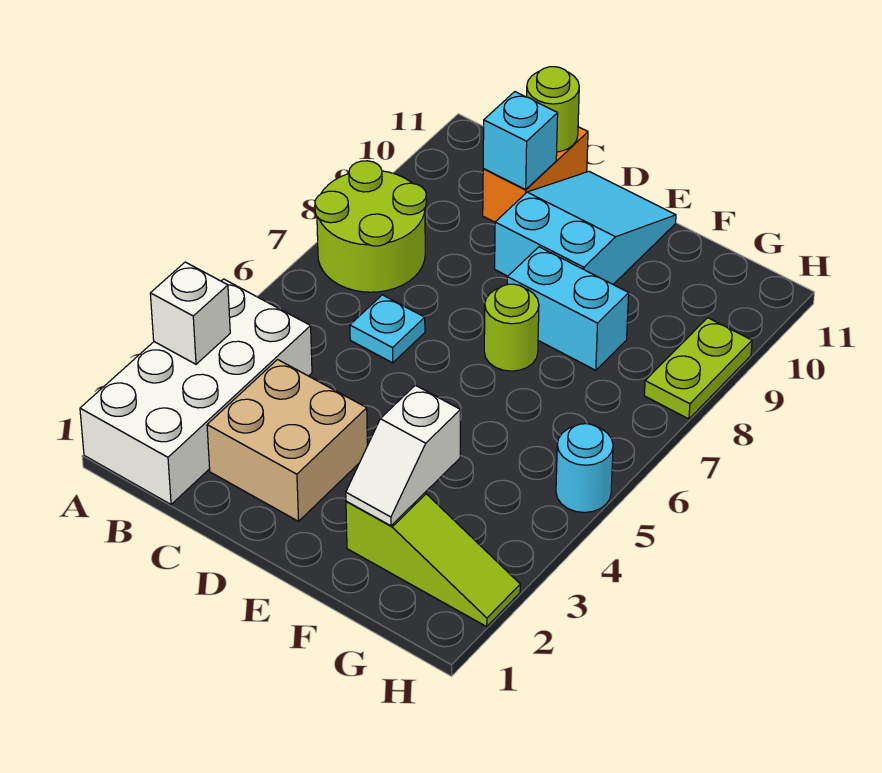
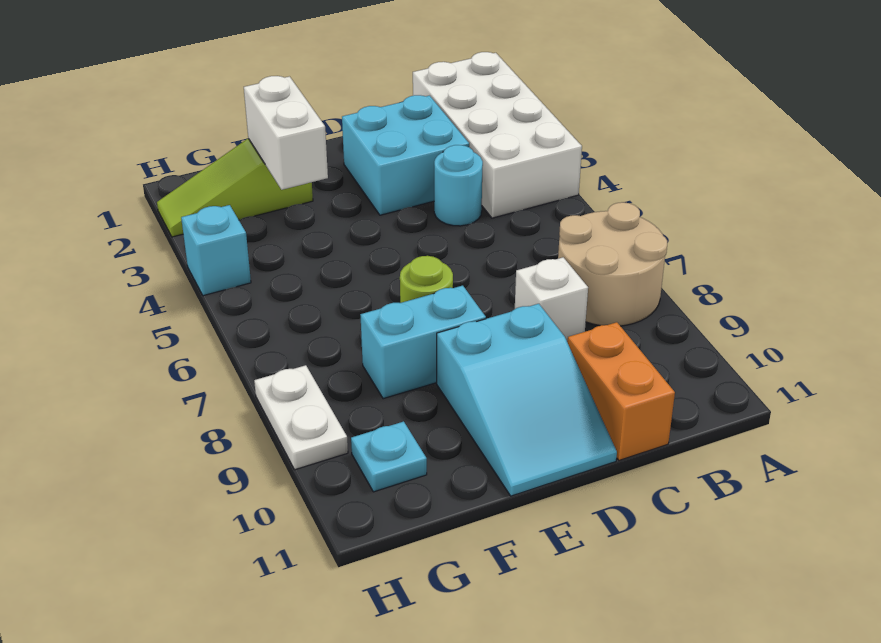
white 1x1 brick [150,262,230,364] -> white 1x1 brick moved to [515,257,588,342]
lime 2x2 round brick [315,161,426,292] -> tan 2x2 round brick [558,202,667,326]
tan 2x2 brick [207,360,367,521] -> cyan 2x2 brick [342,95,469,215]
cyan 1x1 plate [350,295,425,363] -> cyan 1x1 plate moved to [351,421,427,492]
cyan 1x1 brick [483,92,558,190] -> cyan 1x1 brick moved to [181,205,251,296]
lime 1x1 round brick [527,67,579,152] -> none
white 1x2 slope [346,385,461,526] -> white 1x2 brick [244,76,328,190]
cyan 1x1 round brick [556,424,613,512] -> cyan 1x1 round brick moved to [434,145,483,226]
lime 1x2 plate [644,318,752,419] -> white 1x2 plate [254,365,348,470]

